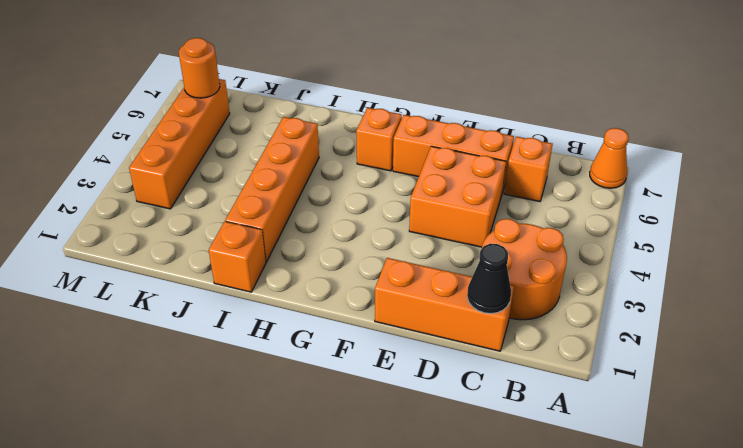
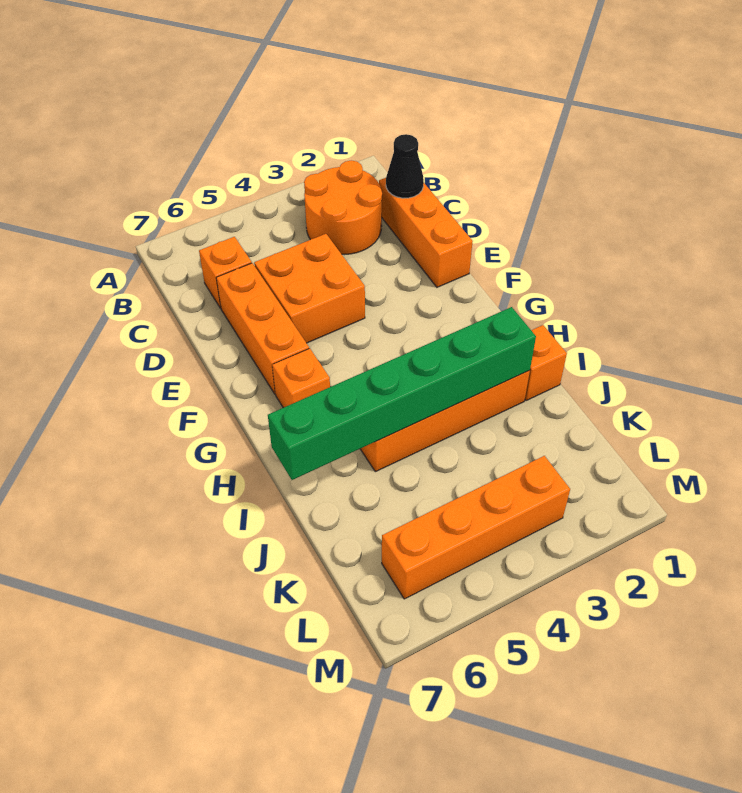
orange 1x1 cone [590,128,629,188] -> none
none -> green 1x6 brick [268,307,536,480]
orange 1x1 round brick [179,38,220,98] -> none

